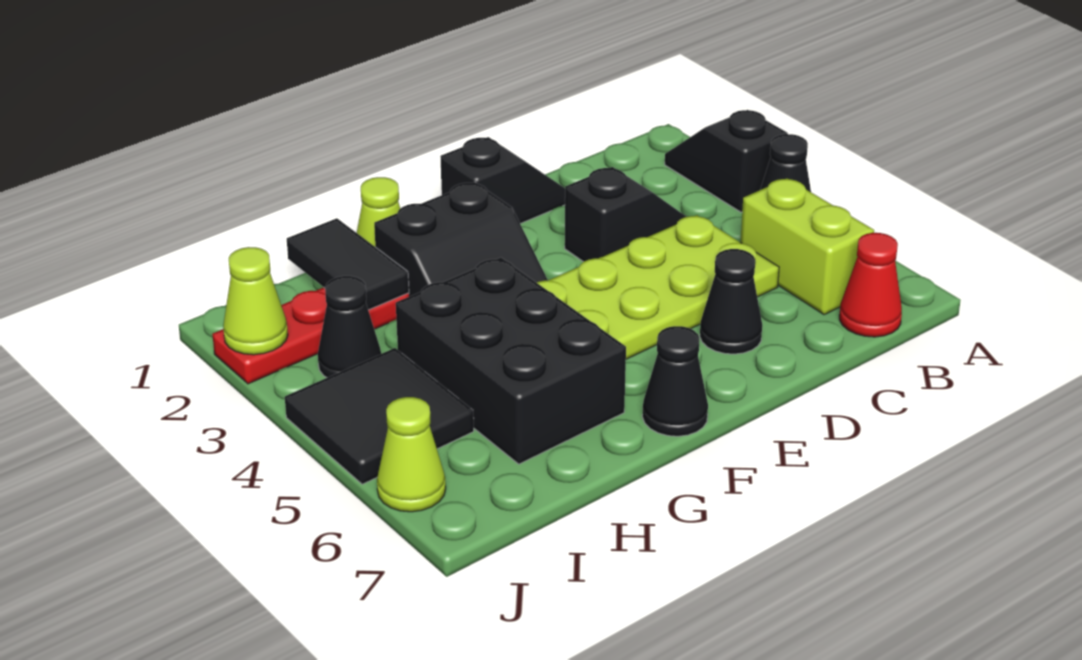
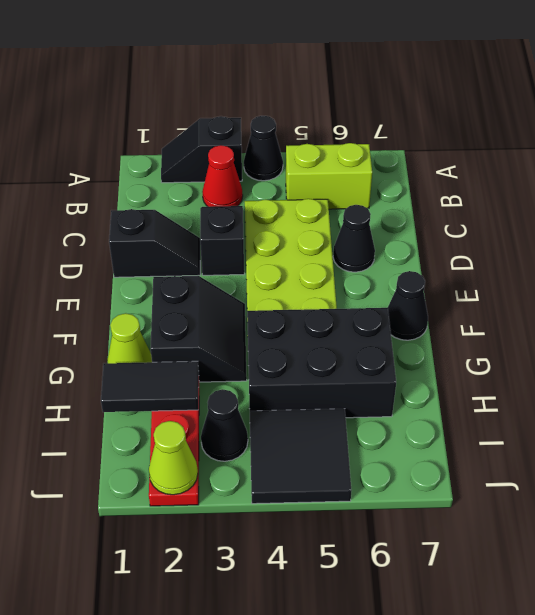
red 1x1 cone [839,233,902,337] -> red 1x1 cone moved to [202,145,243,207]
black 1x2 slope [440,137,565,224] -> black 1x2 slope turned to [109,209,200,277]
lime 1x1 cone [377,397,446,512] -> none

